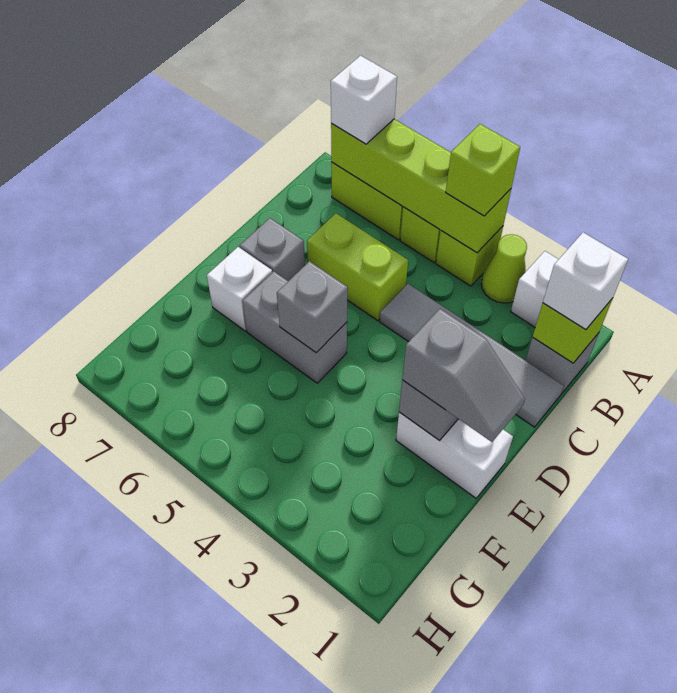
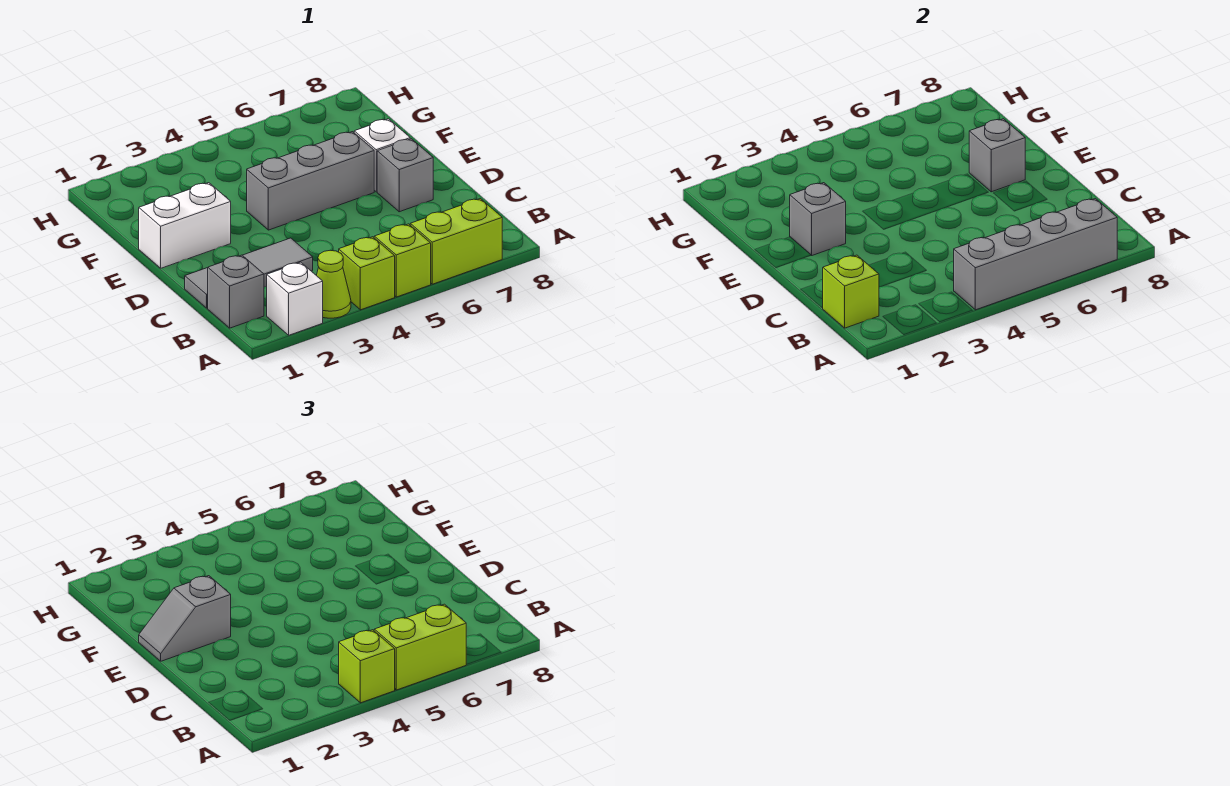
lime 1x4 brick [331,119,511,253] -> grey 1x4 brick [954,199,1117,310]
white 1x1 brick [331,56,397,144] -> none
white 1x1 brick [543,232,628,330] -> none
grey 1x4 tile [380,284,564,427] -> grey 1x3 tile [185,238,313,308]
lime 1x2 brick [307,213,408,321] -> lime 1x2 brick moved to [374,604,467,690]
grey 1x2 brick [243,272,347,383] -> grey 1x3 brick [247,132,374,230]
grey 1x1 brick [277,261,348,353] -> grey 1x1 brick moved to [969,119,1025,192]

